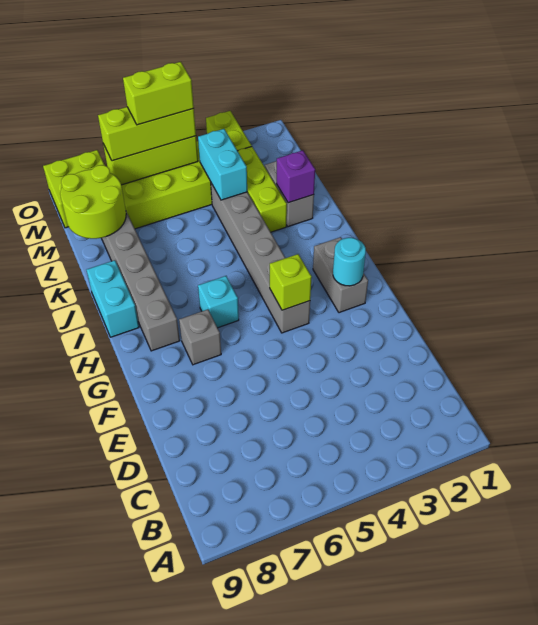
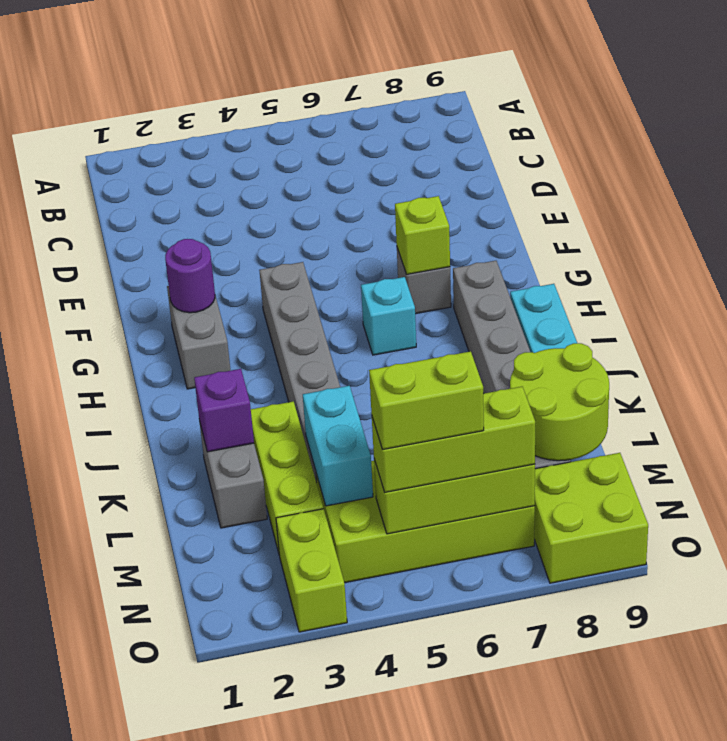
cyan 1x1 round brick [333,238,366,286] -> purple 1x1 round brick [165,239,215,313]
lime 1x1 brick [270,254,312,310] -> lime 1x1 brick moved to [395,196,450,274]

